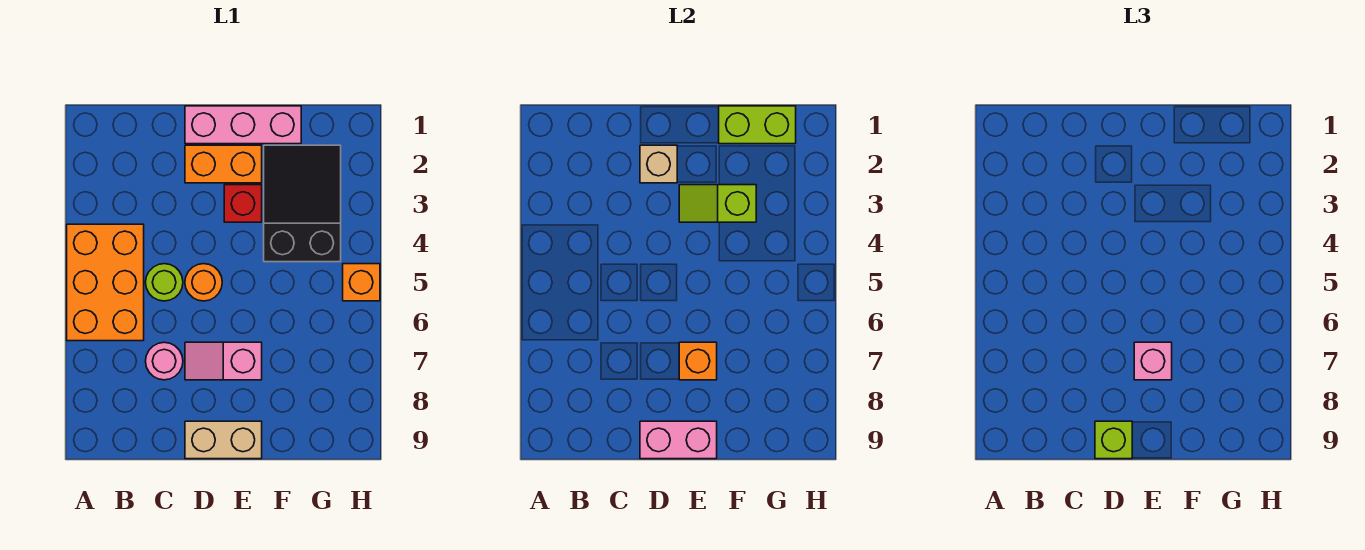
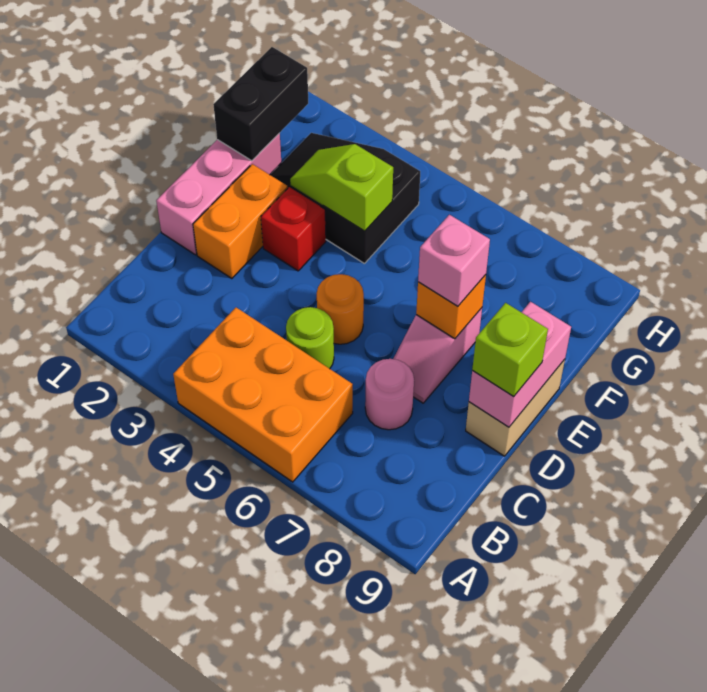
tan 1x1 brick [640,145,677,183] -> none
lime 1x2 slope [679,185,756,222] -> lime 1x2 slope turned to [290,144,393,231]
lime 1x2 brick [719,106,796,144] -> black 1x2 brick [213,47,308,161]
orange 1x1 brick [343,264,380,301] -> none

